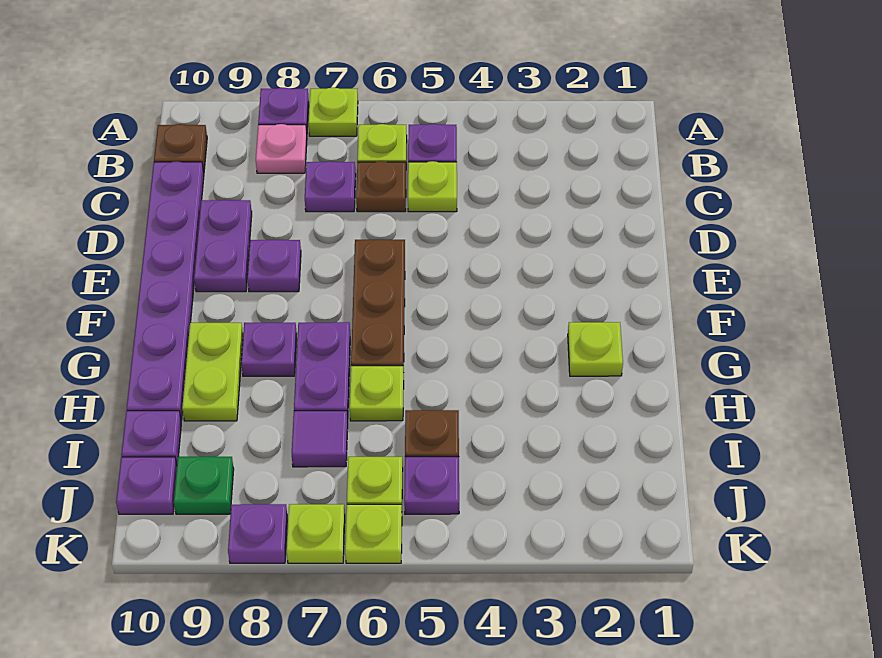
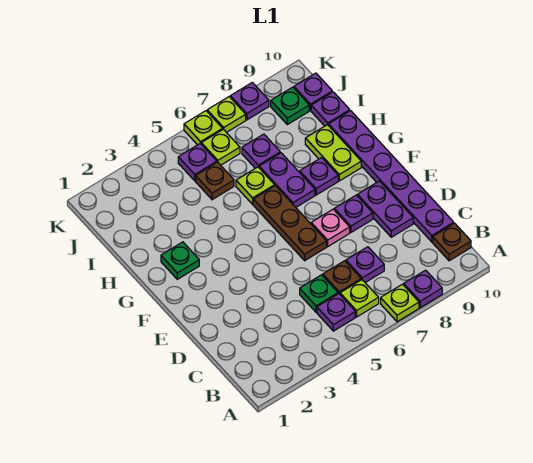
pink 1x1 plate [256,124,307,173] -> pink 1x1 plate moved to [311,209,350,246]
lime 1x1 plate [408,161,457,212] -> green 1x1 plate [300,275,338,312]
lime 1x1 plate [568,322,623,376] -> green 1x1 plate [161,242,199,279]
purple 1x1 tile [292,411,348,467] -> purple 1x1 plate [242,134,280,168]

